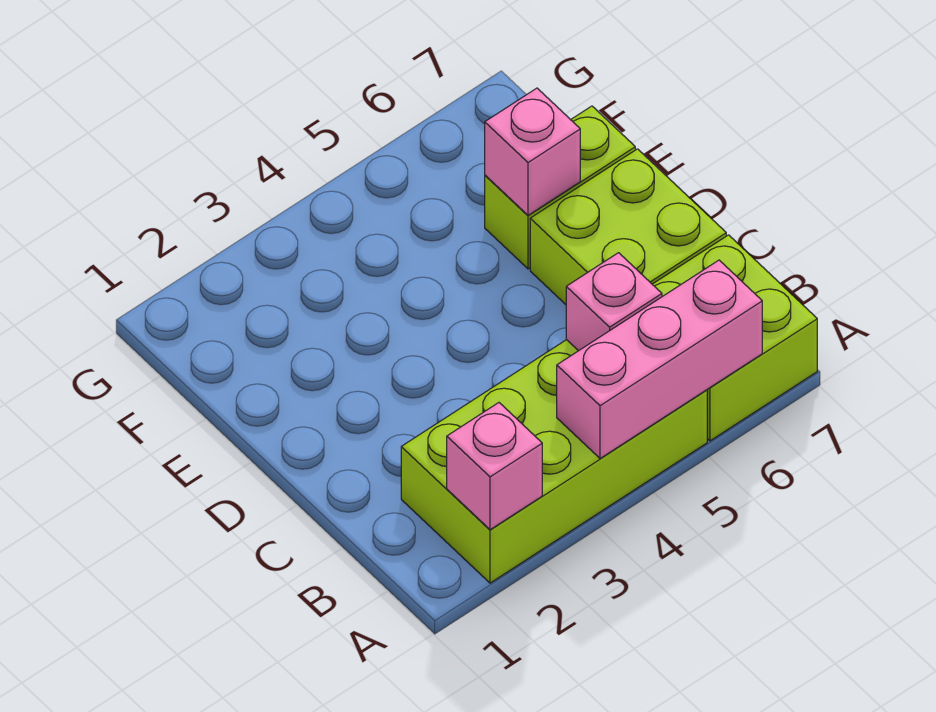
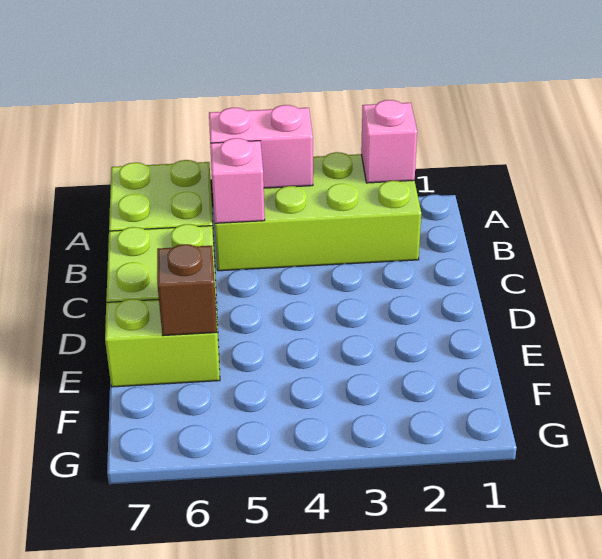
pink 1x3 brick [557,260,762,459] -> pink 1x2 brick [209,105,313,188]
pink 1x1 brick [485,88,580,215] -> brown 1x1 brick [157,244,217,336]

